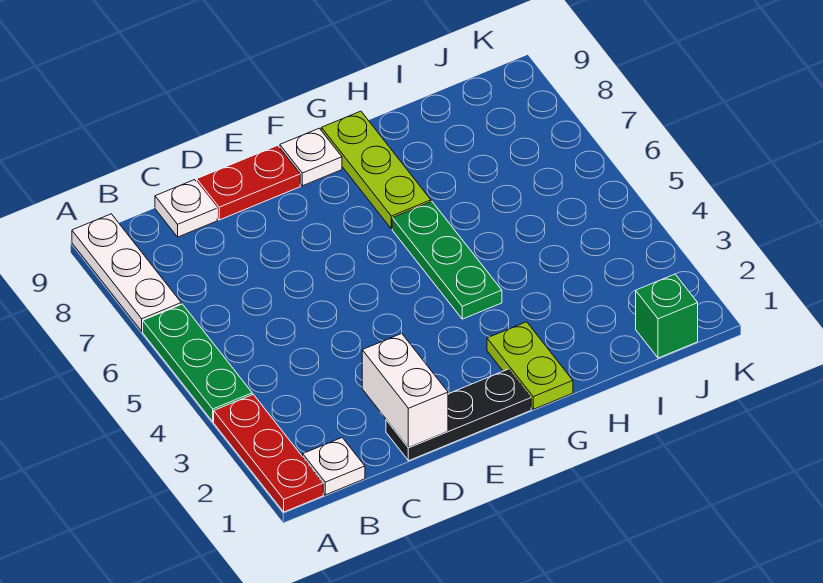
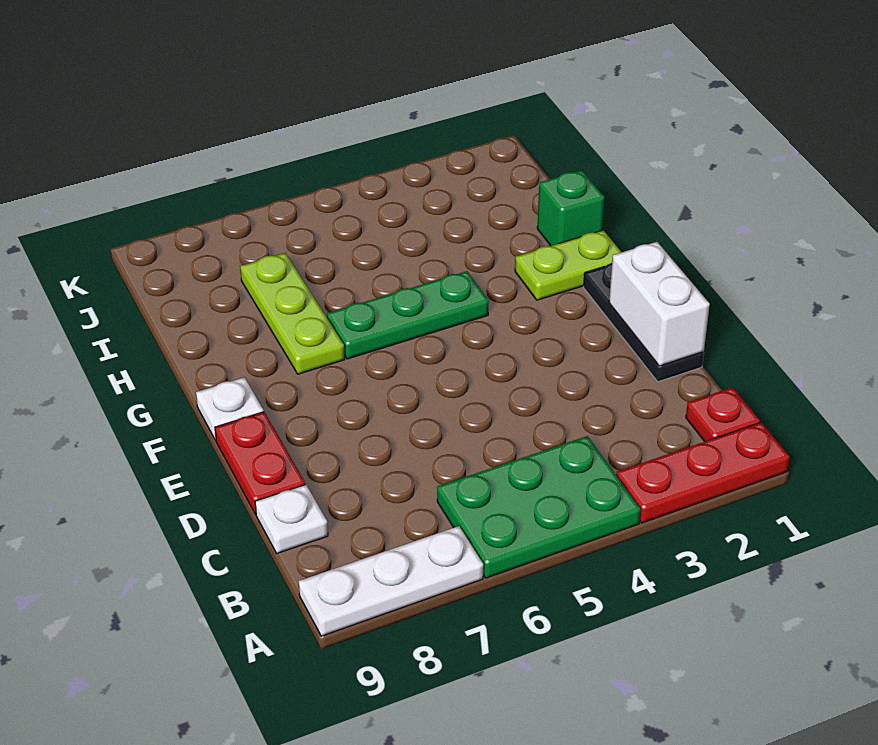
green 1x3 plate [143,304,252,422] -> green 2x3 plate [437,436,641,578]
white 1x1 plate [303,438,365,495] -> red 1x1 plate [686,387,760,442]
white 1x2 brick [362,333,448,448] -> white 1x2 brick turned to [609,242,710,366]
lime 1x3 plate [321,111,431,229] -> lime 1x3 plate turned to [240,253,345,374]
green 1x1 brick [636,274,698,358] -> green 1x1 brick moved to [537,170,605,246]

